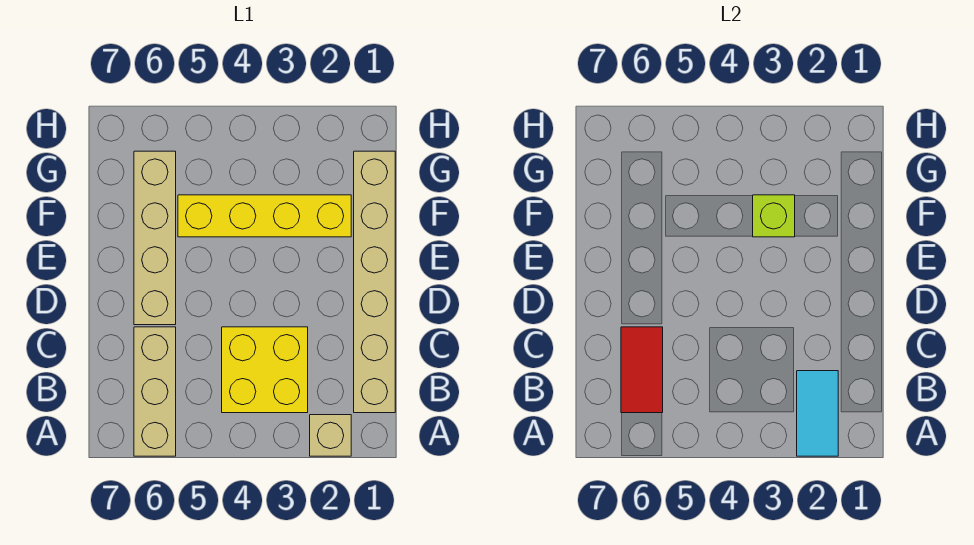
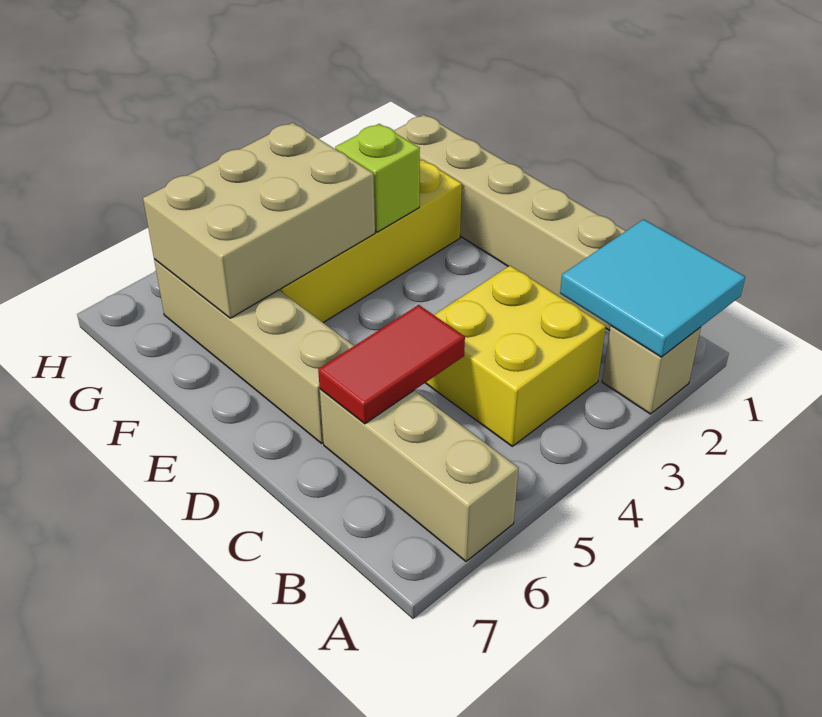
cyan 1x2 tile [797,371,838,456] -> cyan 2x2 tile [560,219,745,357]
red 1x2 tile [621,327,663,413] -> red 1x2 tile turned to [318,305,465,424]
none -> tan 2x3 brick [143,123,375,318]

